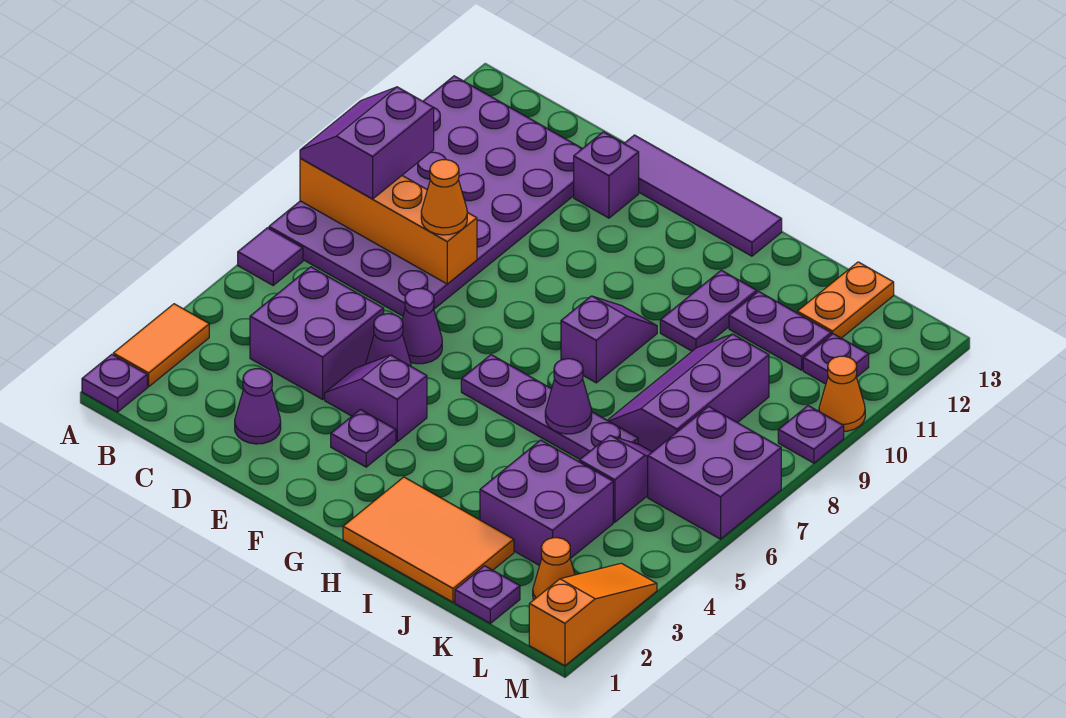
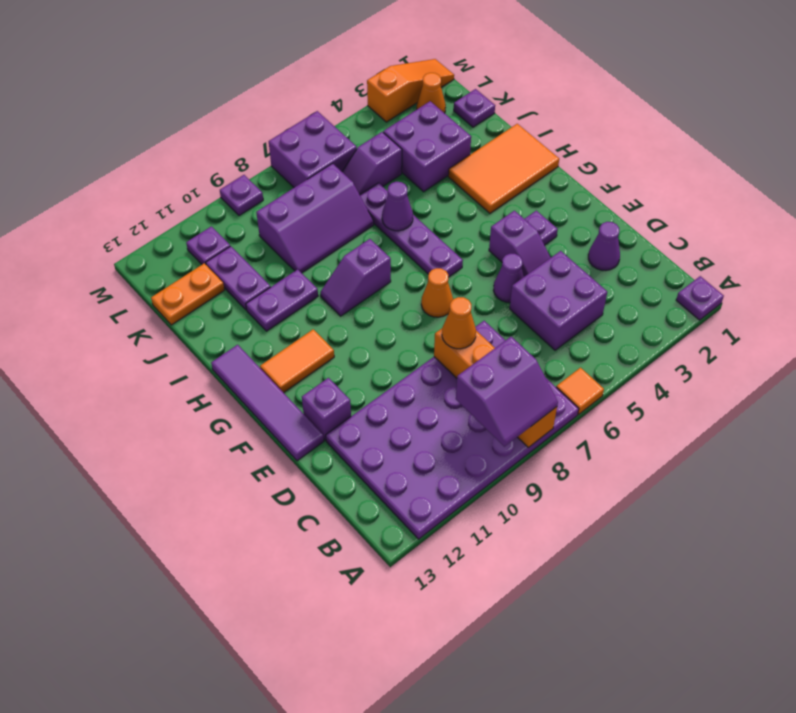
orange 1x2 tile [113,304,209,387] -> orange 1x2 tile moved to [260,329,334,393]
purple 1x1 tile [238,228,303,285] -> orange 1x1 tile [556,368,604,414]
purple 1x1 cone [402,289,442,364] -> none
orange 2x3 tile [343,477,514,602] -> orange 2x3 tile turned to [448,124,559,213]
orange 1x3 slope [529,563,657,666] -> orange 1x3 slope turned to [367,59,454,122]
orange 1x1 cone [819,356,865,431] -> orange 1x1 cone moved to [421,268,453,317]

